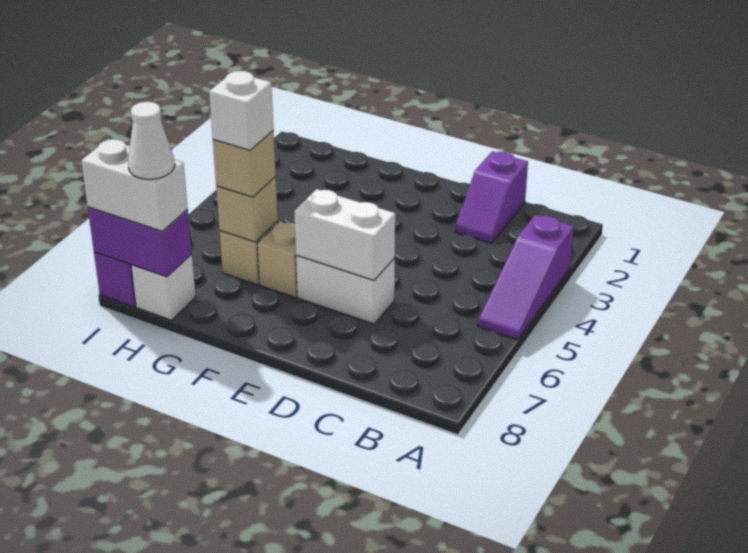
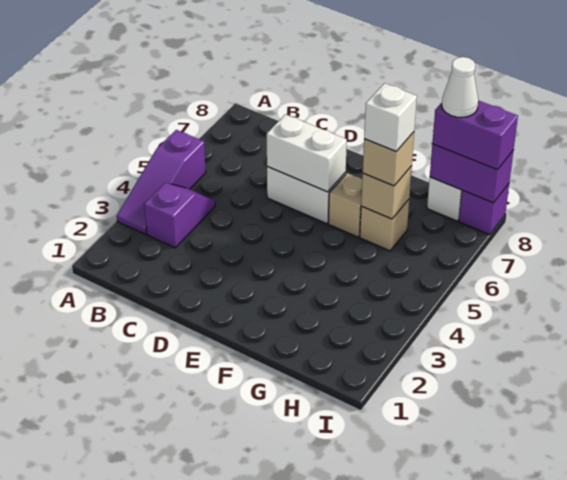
purple 1x3 slope [478,215,574,340] -> purple 1x3 slope turned to [117,130,206,234]
purple 1x2 slope [455,151,528,243] -> purple 1x2 slope moved to [144,183,215,248]
white 1x2 brick [81,139,188,231] -> purple 1x2 brick [432,100,518,170]

